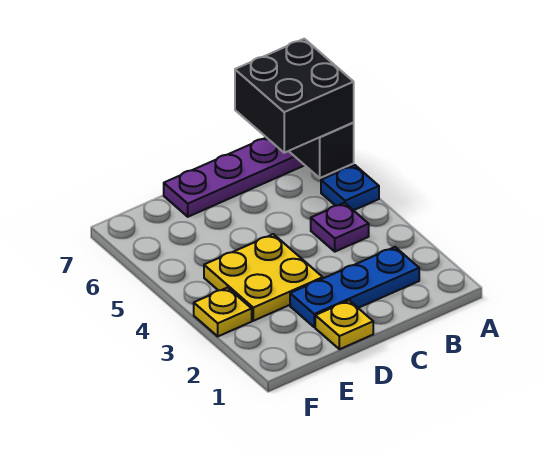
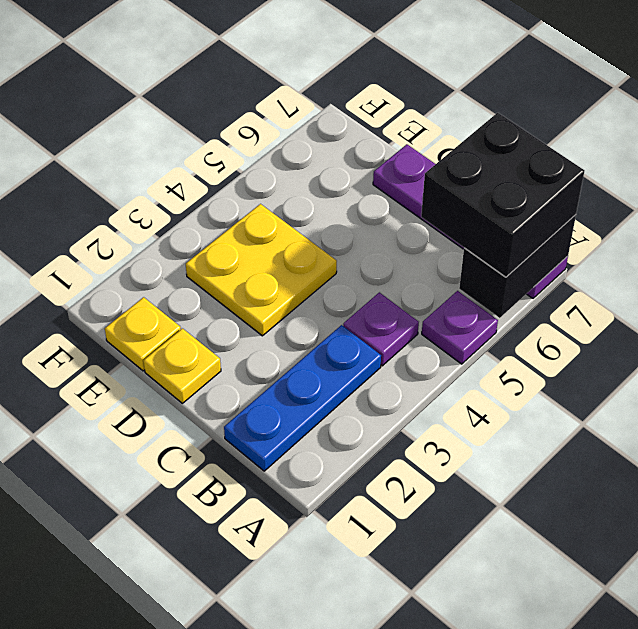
blue 1x1 plate [321,165,379,210] -> purple 1x1 plate [422,291,498,364]
blue 1x3 plate [290,247,419,327] -> blue 1x3 plate turned to [224,325,381,471]
yellow 1x1 plate [194,288,252,336] -> yellow 1x1 plate moved to [105,297,181,371]

